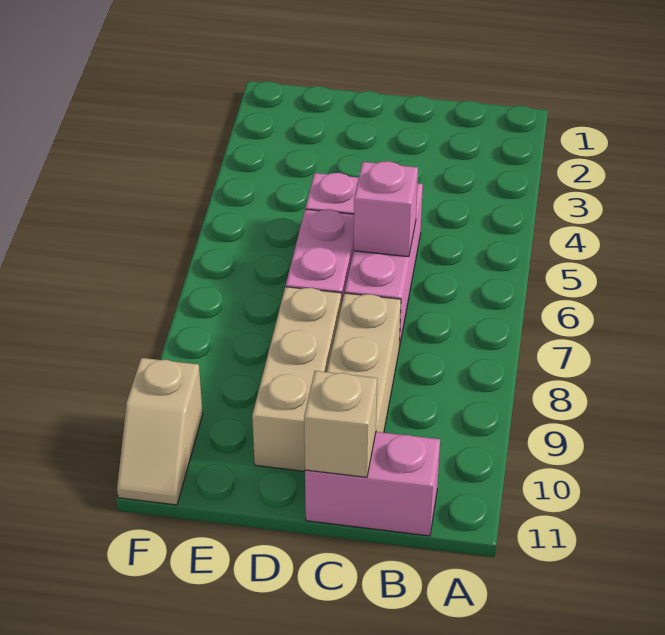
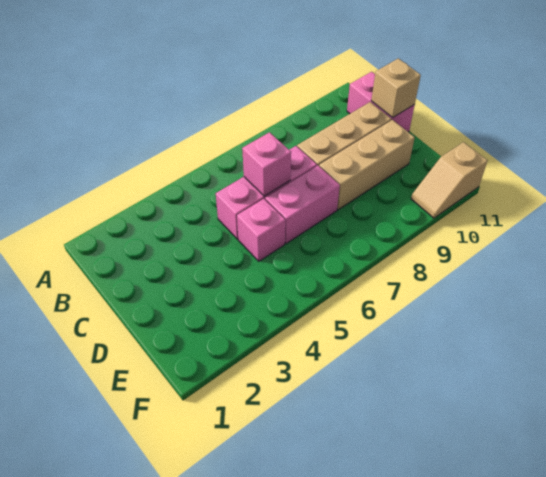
tan 1x2 slope [117,358,203,505] -> tan 1x2 slope turned to [411,142,488,218]

